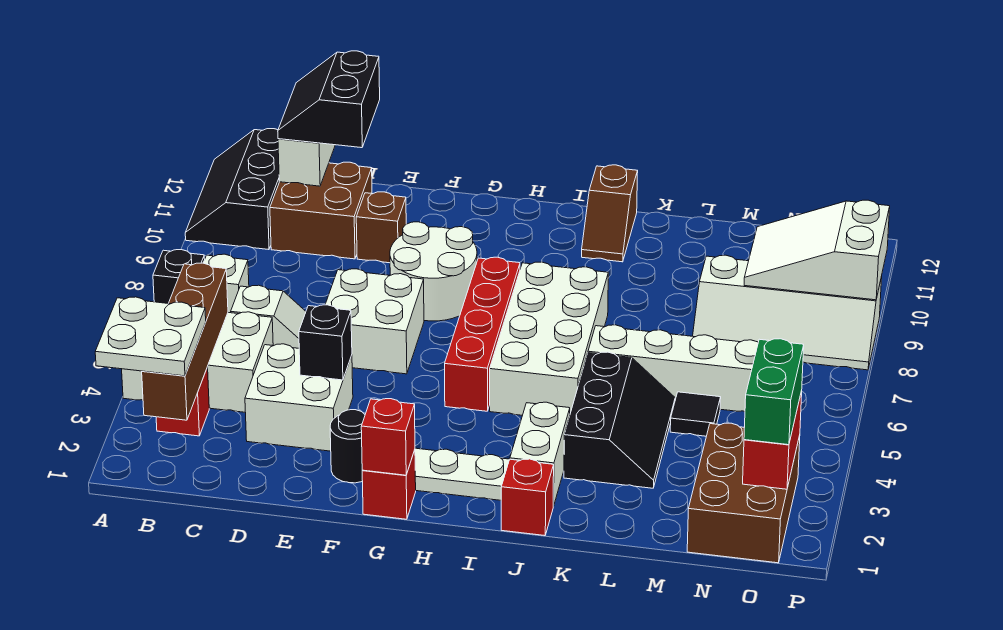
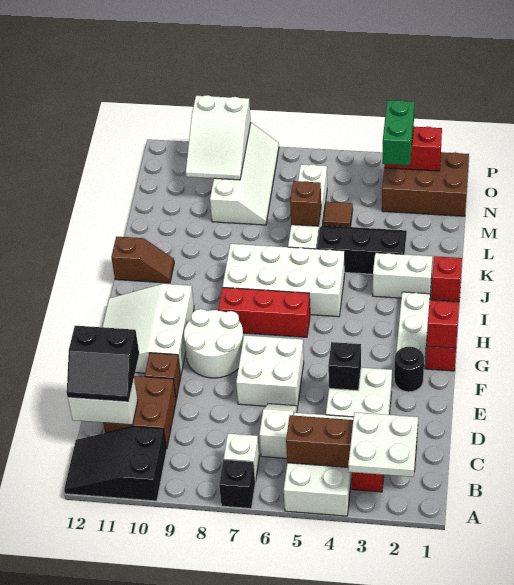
black 2x3 slope [185,129,279,250] -> black 2x3 slope turned to [64,426,167,501]
none -> white 3x3 slope [102,284,194,374]
red 1x4 brick [445,257,520,411] -> red 1x3 brick [218,287,310,337]
none -> brown 1x1 brick [290,181,321,226]
black 1x1 tile [670,392,721,436] -> brown 1x1 tile [323,202,353,227]
green 1x2 brick [744,339,804,445] -> green 1x2 brick turned to [382,100,414,166]

